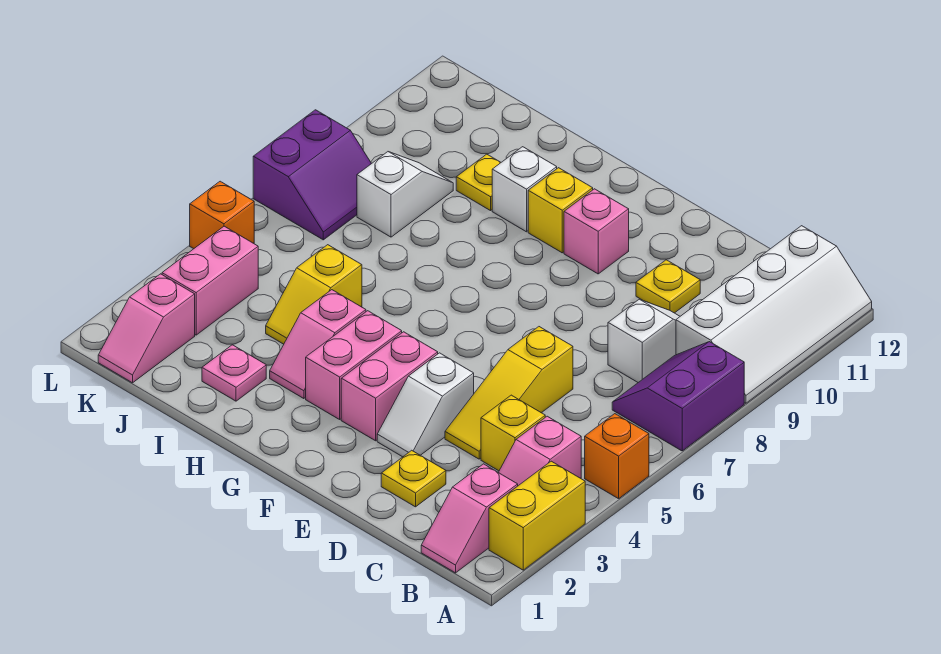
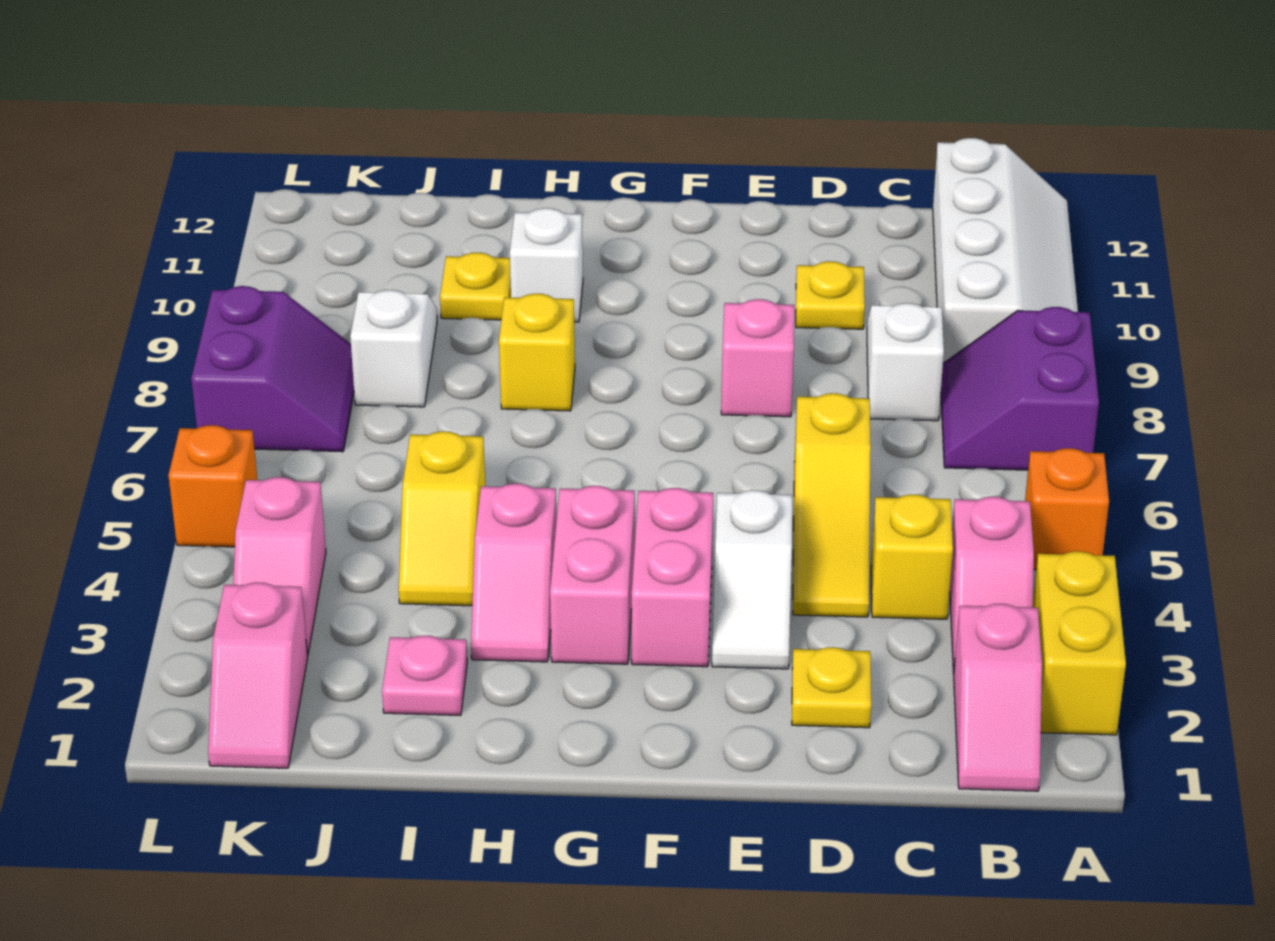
pink 1x1 brick [564,189,629,274] -> pink 1x1 brick moved to [721,299,794,417]
yellow 1x1 brick [528,168,593,253] -> yellow 1x1 brick moved to [499,294,575,411]
pink 1x2 brick [162,226,258,335] -> pink 1x2 slope [233,477,326,655]

